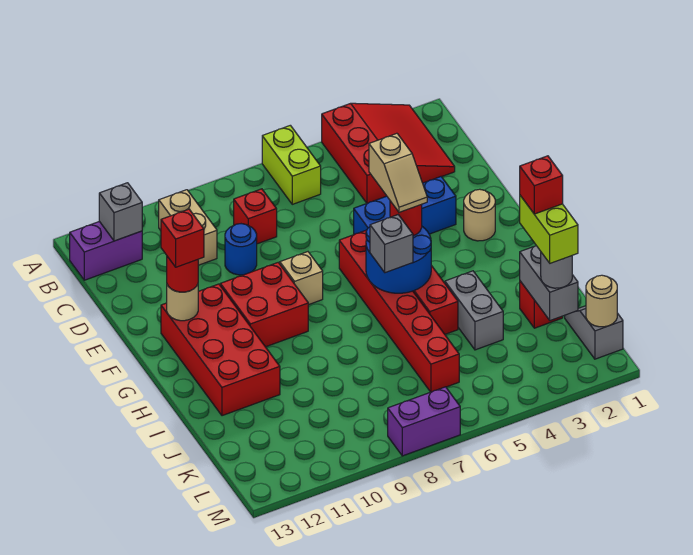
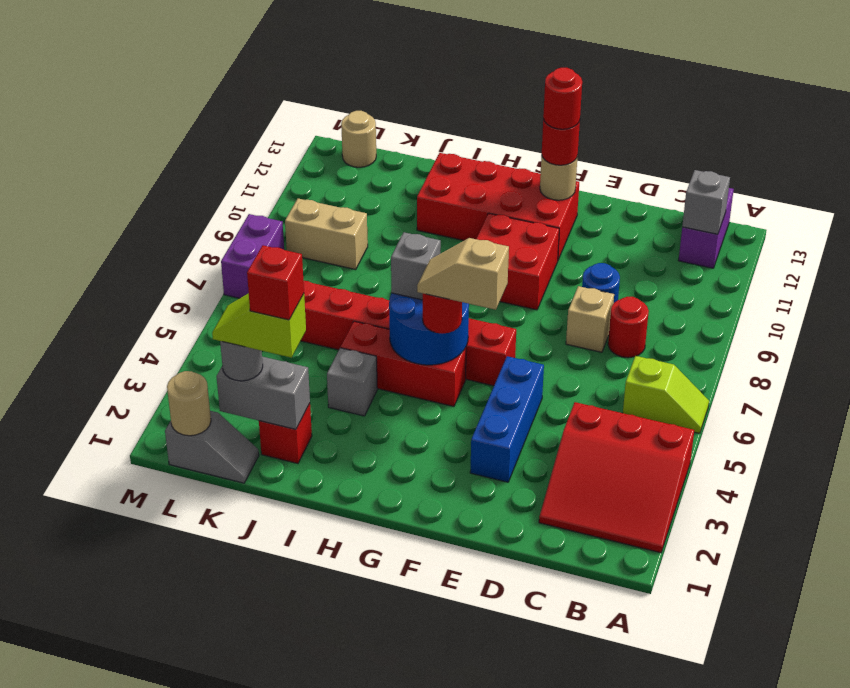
lime 1x2 brick [262,125,321,204] -> lime 1x2 slope [623,356,709,434]
tan 1x2 brick [159,190,217,265] -> tan 1x2 brick moved to [285,198,368,269]
red 1x1 brick [234,189,277,244] -> red 1x1 round brick [608,297,649,358]
tan 1x1 round brick [464,189,495,241] -> tan 1x1 round brick moved to [341,111,376,167]
tan 1x1 brick [280,252,323,305] -> tan 1x1 brick moved to [566,286,614,352]
red 1x1 brick [161,209,204,267] -> red 1x1 round brick [543,68,582,129]
grey 1x2 brick [445,271,503,350] -> grey 1x1 brick [327,348,377,416]
lime 1x2 brick [520,196,578,263] -> lime 1x2 slope [212,293,306,358]

